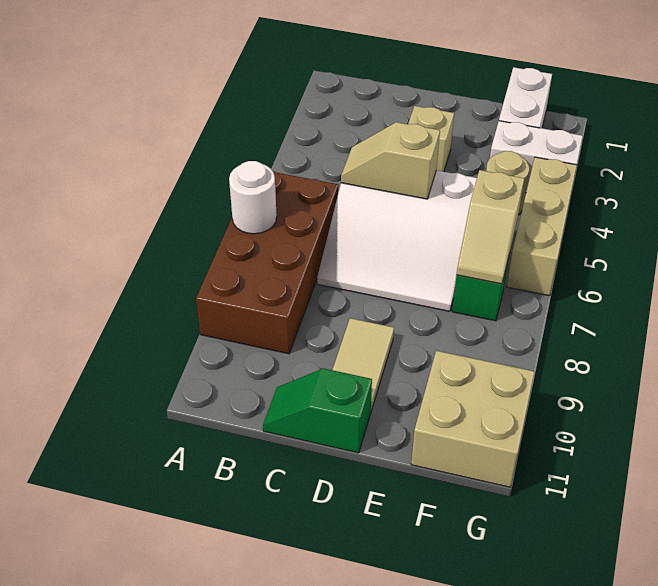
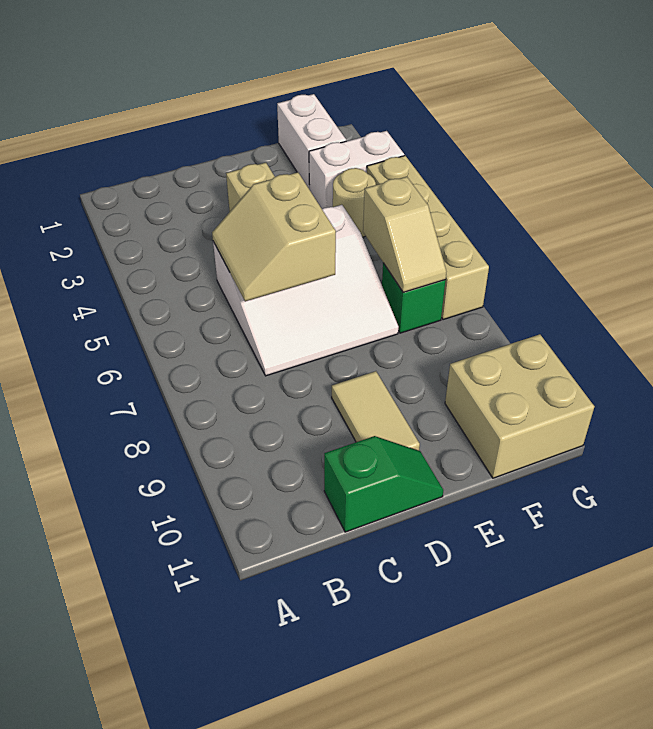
brown 2x4 brick [196,171,338,354] -> none
white 1x1 round brick [229,161,277,234] -> none
tan 1x2 slope [341,122,440,199] -> tan 2x2 slope [212,172,336,301]
green 1x2 slope [263,368,372,453] -> green 1x2 slope turned to [324,436,443,532]
tan 1x3 brick [507,157,577,296] -> tan 1x4 brick [367,156,489,320]

